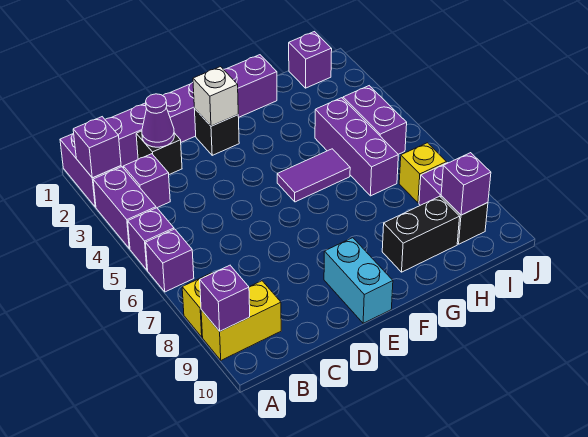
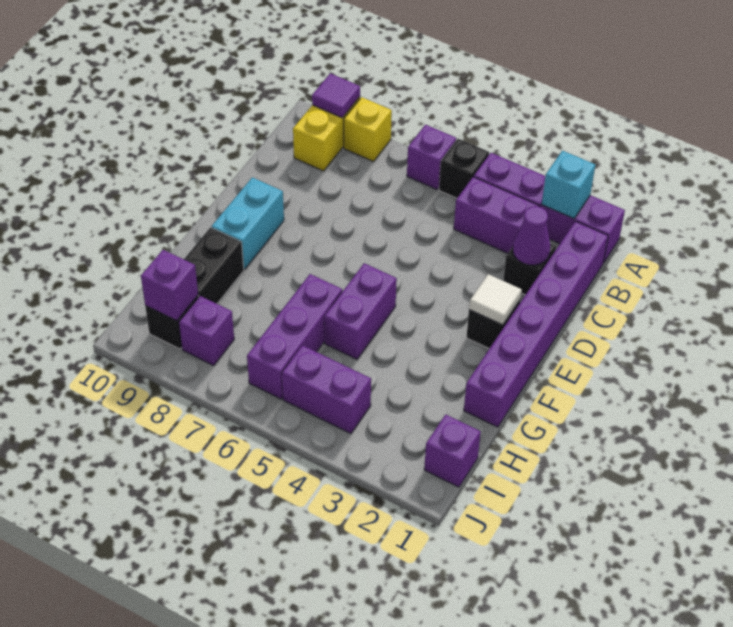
purple 1x1 brick [73,117,121,178] -> cyan 1x1 brick [542,151,595,219]
purple 1x1 brick [128,208,174,270] -> black 1x1 brick [439,139,489,198]
purple 1x1 brick [200,265,250,331] -> purple 1x1 tile [312,73,360,118]
purple 1x1 brick [123,154,170,208] -> purple 1x2 brick [454,177,539,253]
white 1x1 brick [193,67,238,126] -> white 1x1 tile [469,274,522,325]
cyan 1x2 brick [324,238,393,323] -> cyan 1x2 brick turned to [212,177,284,269]
purple 1x2 tile [277,149,350,202] -> purple 1x2 brick [324,263,397,359]
purple 1x3 brick [315,98,398,196] -> purple 1x3 brick turned to [247,274,342,399]
yellow 1x1 brick [399,143,446,203] -> none

